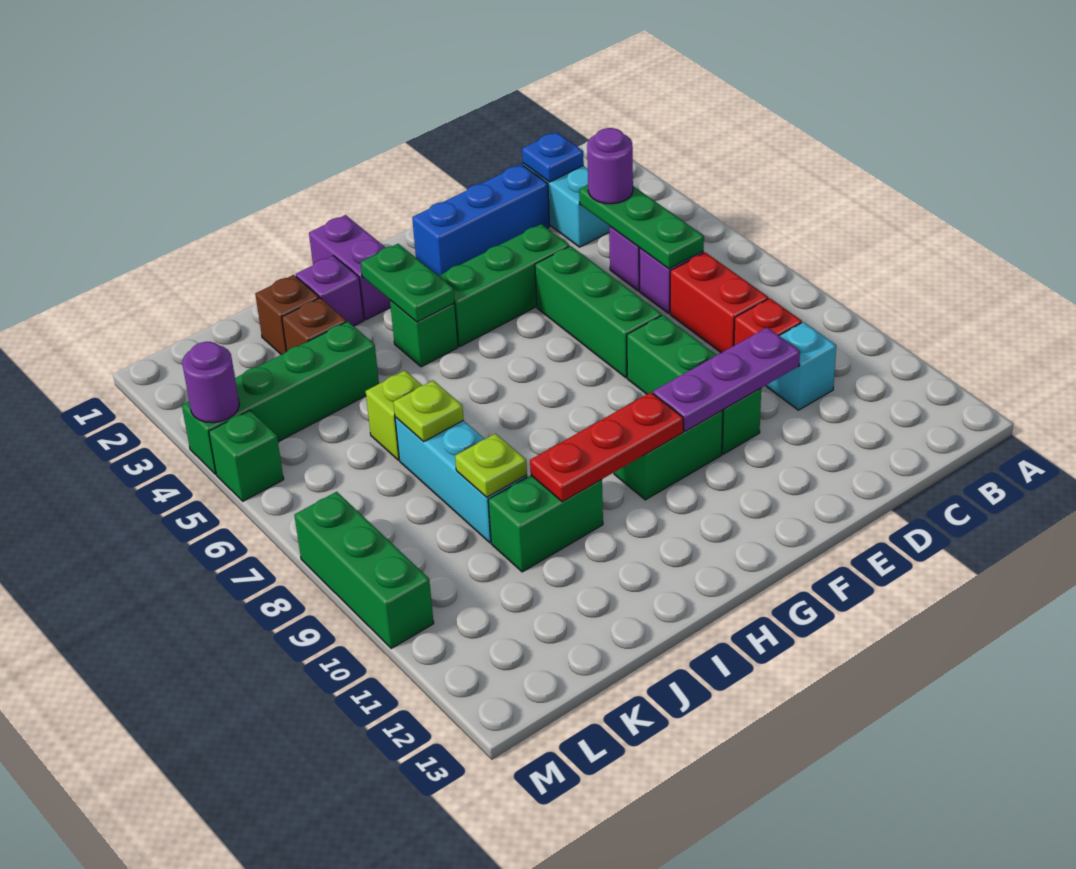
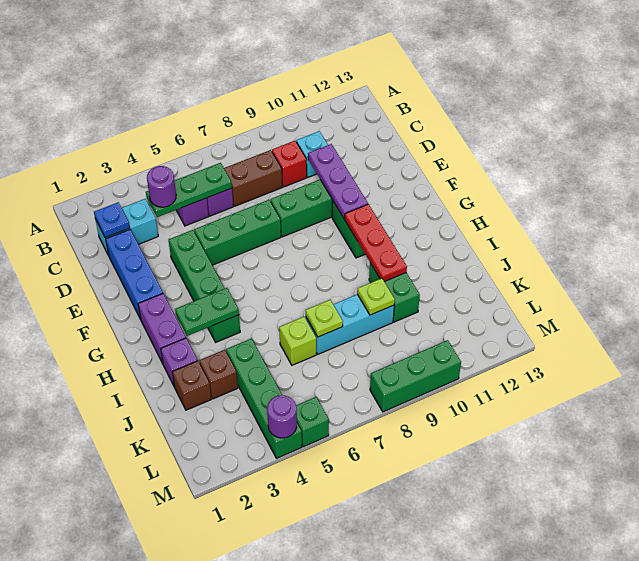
red 1x2 brick [670,252,768,353] -> brown 1x2 brick [224,150,282,206]
purple 1x2 brick [309,215,391,320] -> purple 1x2 brick turned to [138,294,186,363]

